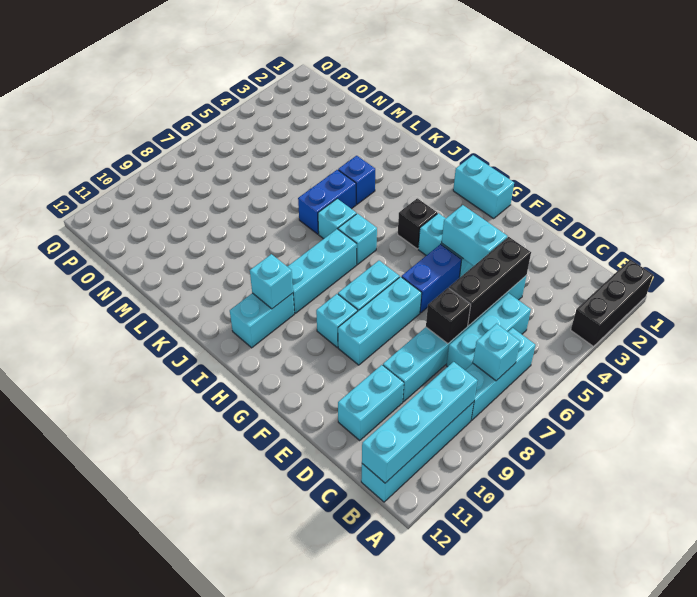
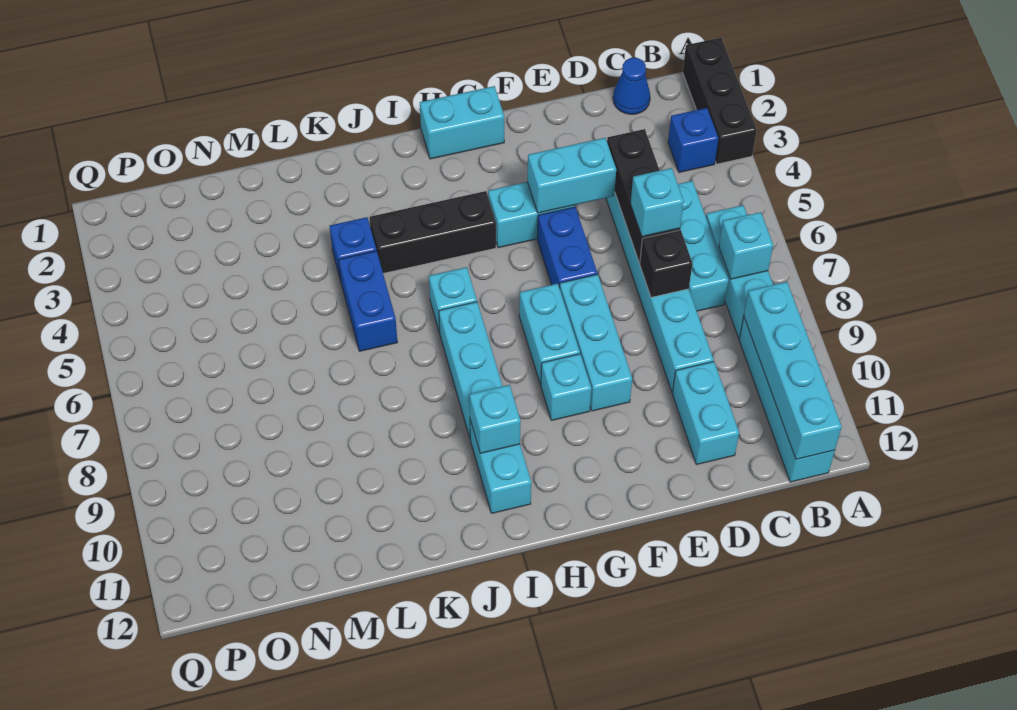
none -> blue 1x1 brick [668,108,719,172]
none -> blue 1x1 cone [613,58,650,114]
black 1x1 brick [398,198,437,249] -> black 1x3 brick [369,191,496,273]
cyan 1x1 brick [318,199,356,239] -> cyan 1x1 brick moved to [631,168,684,237]

